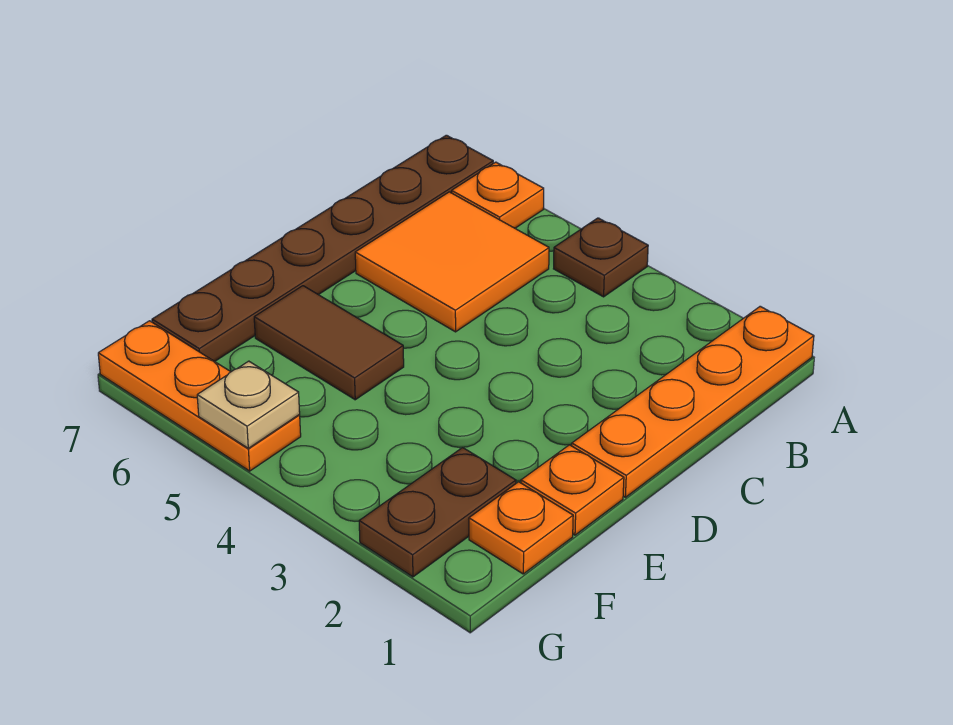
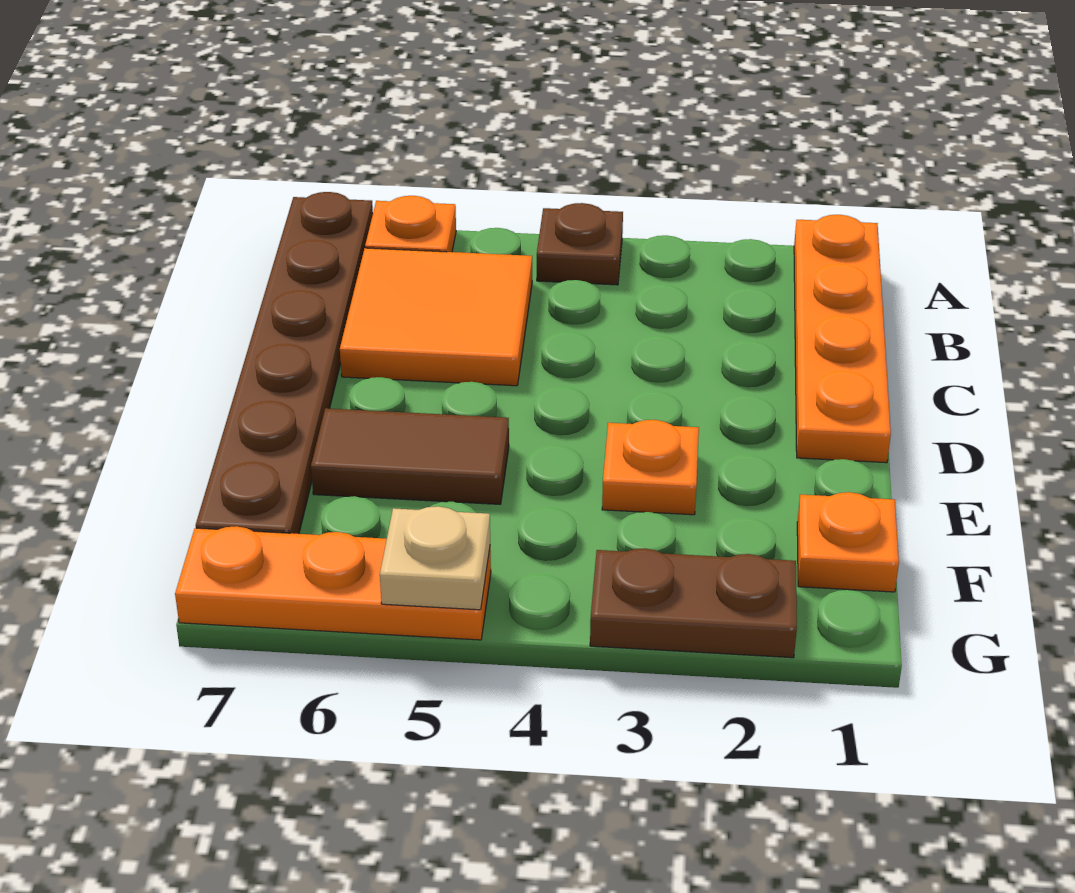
orange 1x1 plate [521,445,624,535] -> orange 1x1 plate moved to [602,420,699,515]
brown 1x2 plate [359,447,516,577] -> brown 1x2 plate turned to [590,548,797,658]

